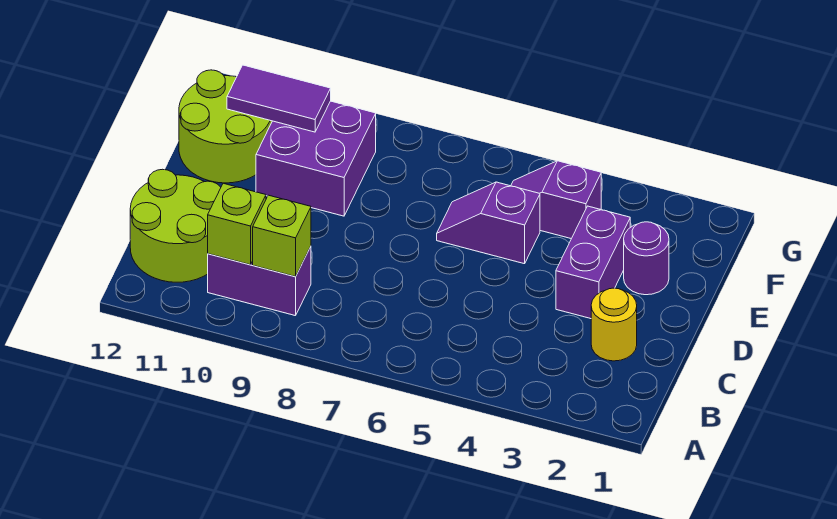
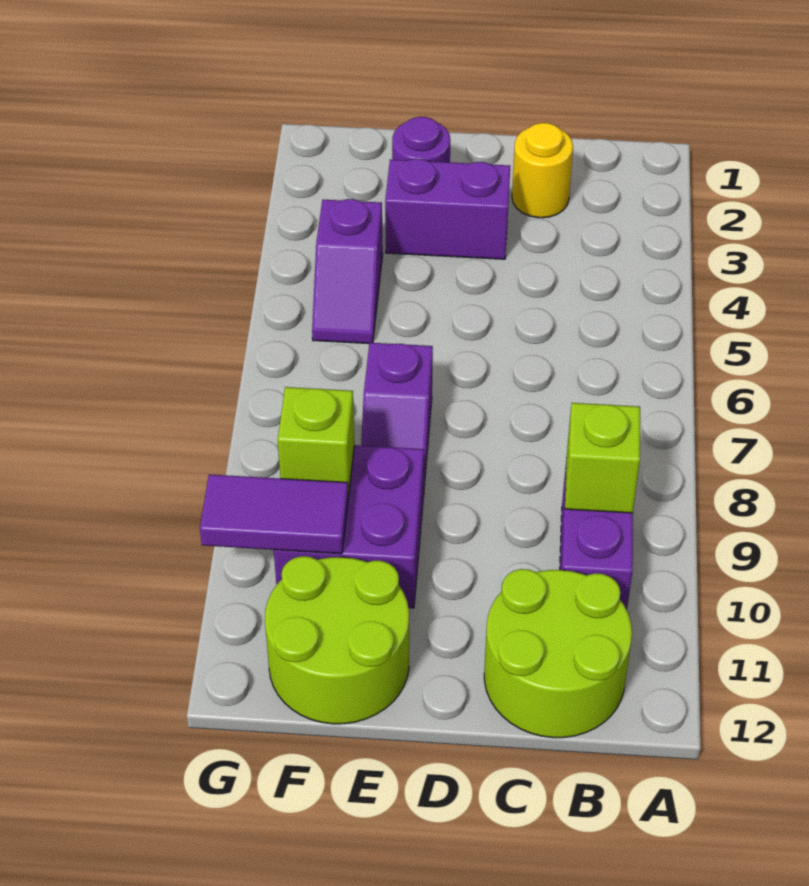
lime 1x1 brick [208,183,266,265] -> lime 1x1 brick moved to [278,387,355,496]
purple 1x2 slope [437,182,540,264] -> purple 1x2 slope moved to [361,343,433,497]
purple 1x2 tile [227,65,331,132] -> purple 1x2 tile turned to [200,474,348,554]

